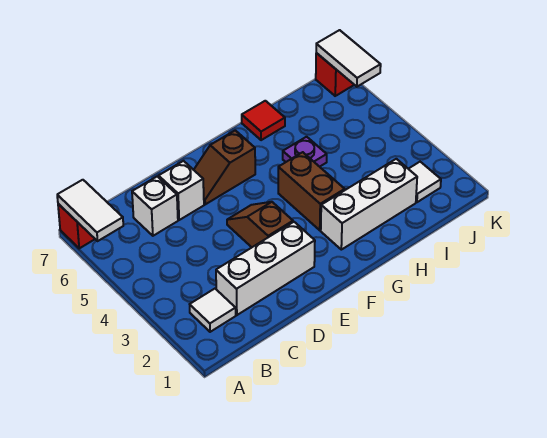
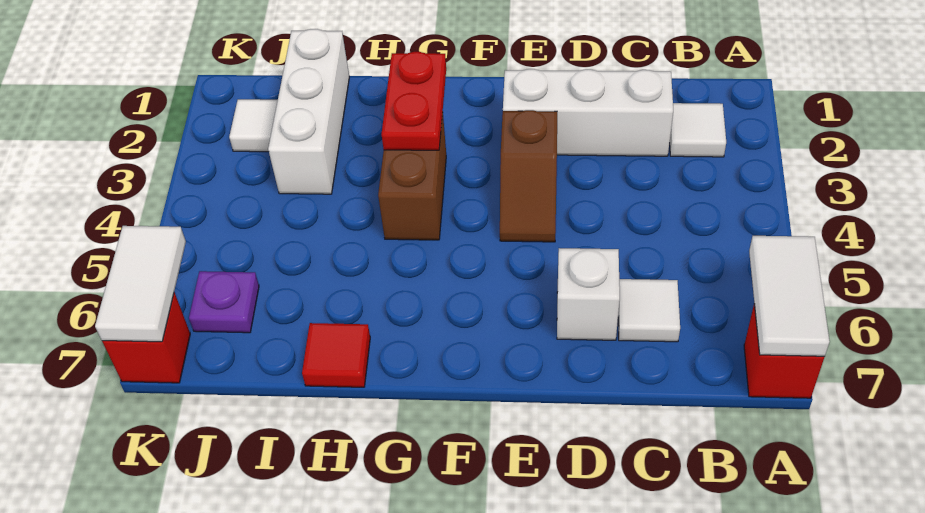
white 1x1 brick [132,176,178,236] -> white 1x1 tile [618,279,680,342]
brown 1x2 slope [194,130,255,204] -> none
white 1x3 brick [321,159,417,250] -> white 1x3 brick turned to [268,29,349,194]
none -> red 1x2 plate [382,52,446,150]
purple 1x1 plate [283,137,327,167] -> purple 1x1 plate moved to [189,271,259,333]

